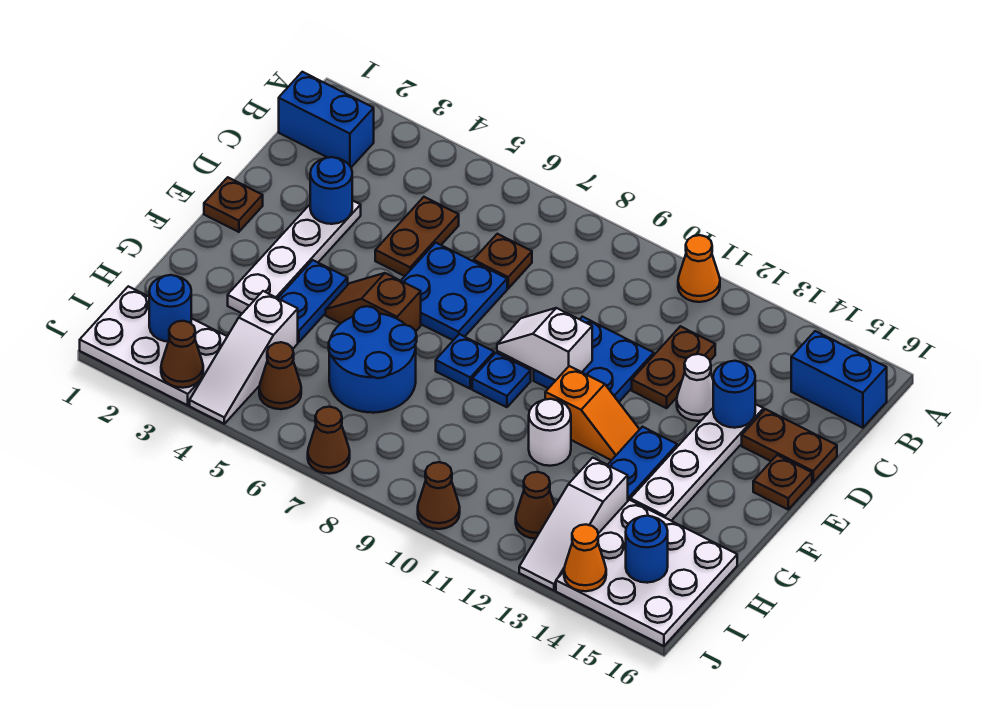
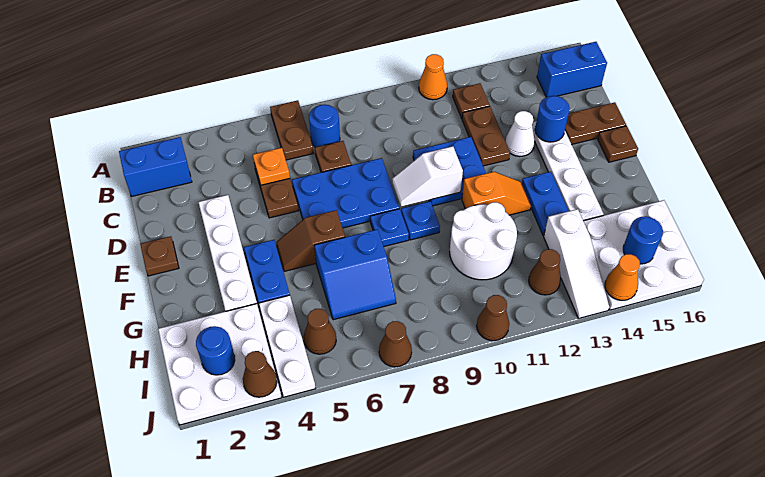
none -> brown 1x2 plate [270,100,313,160]
none -> brown 1x1 plate [453,83,490,118]
none -> orange 1x1 plate [253,148,290,185]
blue 1x1 round brick [310,157,352,224] -> blue 1x1 round brick moved to [309,104,340,147]
blue 2x2 plate [401,243,507,340] -> blue 2x3 plate [292,158,399,228]
blue 2x2 round brick [329,306,417,413] -> blue 2x2 slope [314,229,396,320]
white 1x1 round brick [529,399,571,466] -> white 2x2 round brick [450,202,517,280]
white 1x3 slope [190,291,298,424] -> white 1x3 plate [259,295,316,397]
white 2x3 plate [80,286,227,405] -> white 3x3 plate [158,304,282,425]

